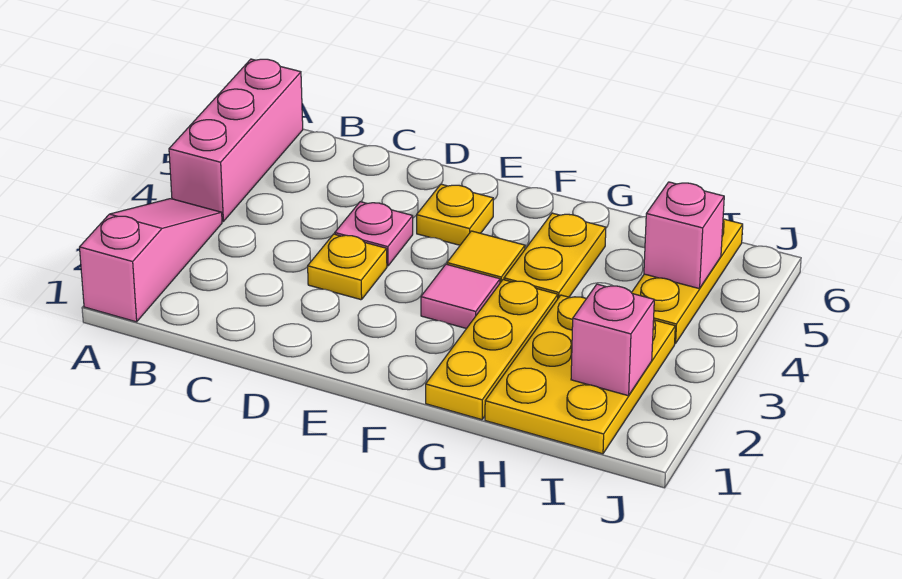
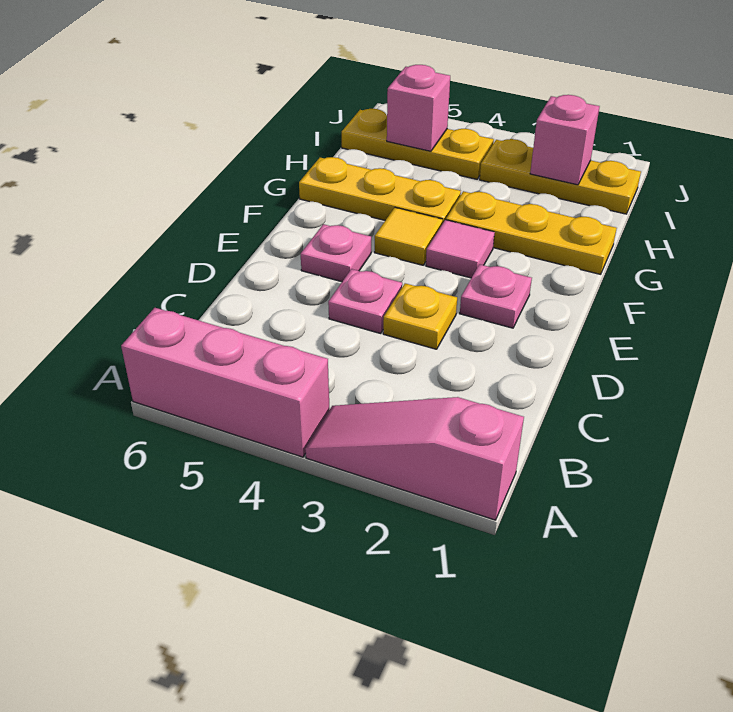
none -> pink 1x1 plate [460,264,532,328]
yellow 1x1 plate [417,184,493,245] -> pink 1x1 plate [301,224,371,282]
yellow 1x2 plate [504,213,606,298] -> yellow 1x3 plate [299,157,461,224]
yellow 2x3 plate [485,295,675,454] -> yellow 1x3 plate [480,139,641,214]

